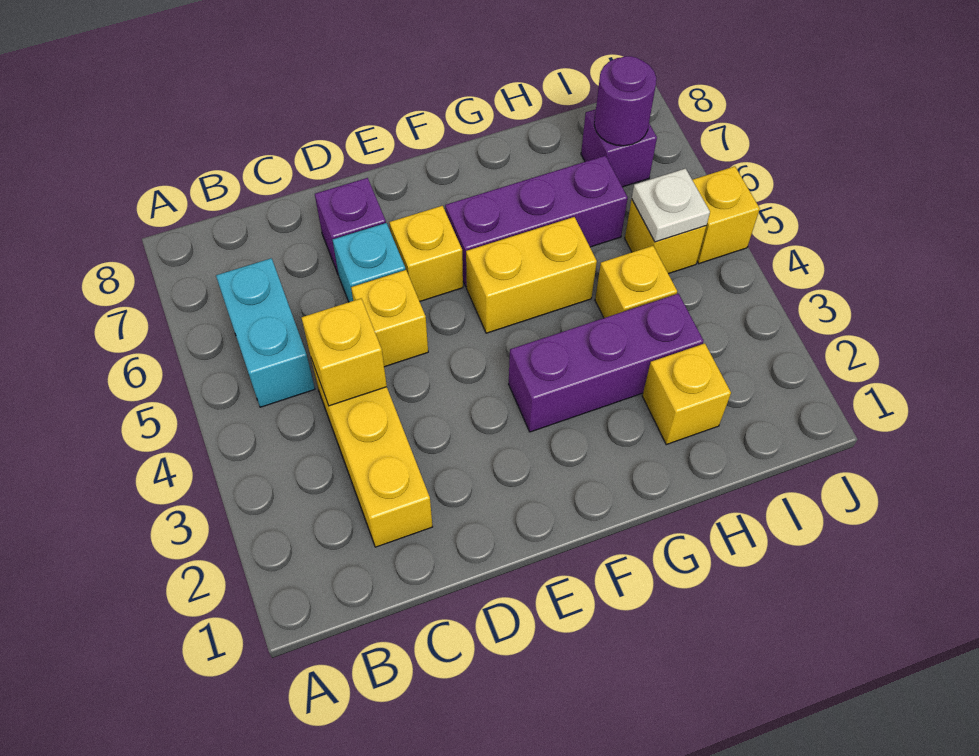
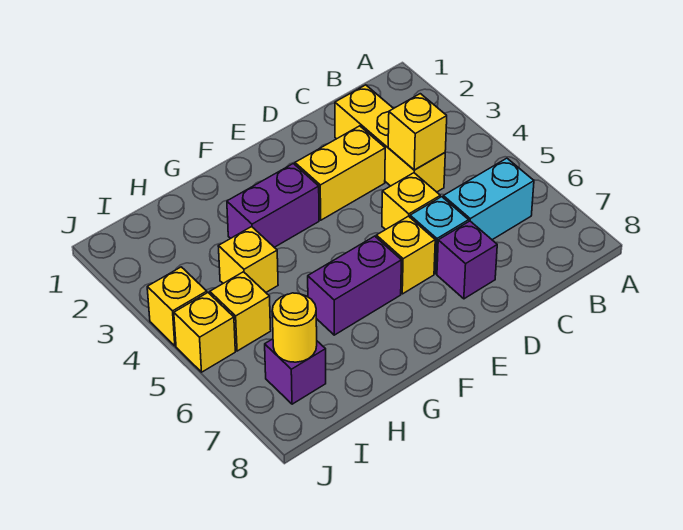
cyan 1x2 brick [216,258,315,407] -> cyan 1x2 brick turned to [443,158,534,240]
purple 1x3 brick [509,294,704,432] -> purple 1x2 brick [227,164,319,247]
yellow 1x2 brick [466,217,597,333] -> yellow 1x2 brick moved to [295,126,385,220]
purple 1x3 brick [445,156,628,287] -> purple 1x2 brick [308,236,402,335]
yellow 1x1 brick [642,343,731,444] -> yellow 1x1 brick moved to [147,267,207,346]
white 1x1 plate [632,169,710,242] -> none
purple 1x1 round brick [594,56,656,146] -> yellow 1x1 round brick [272,293,317,362]

